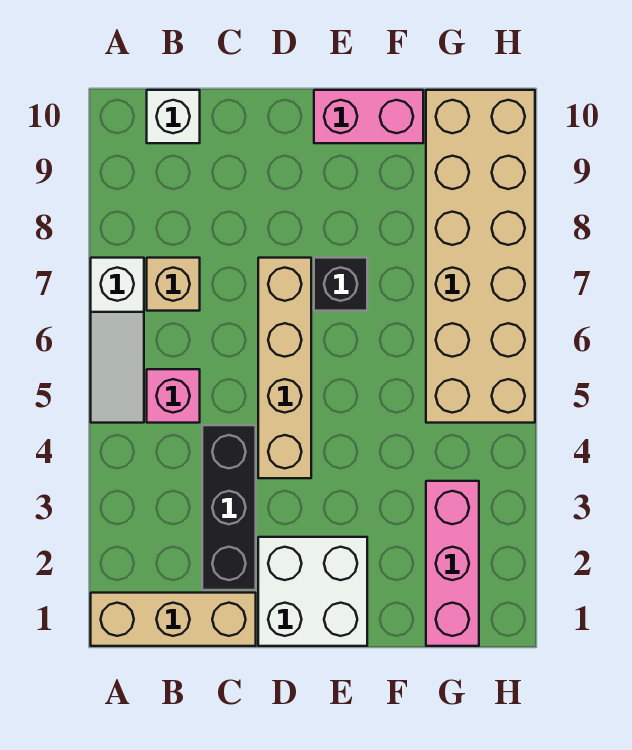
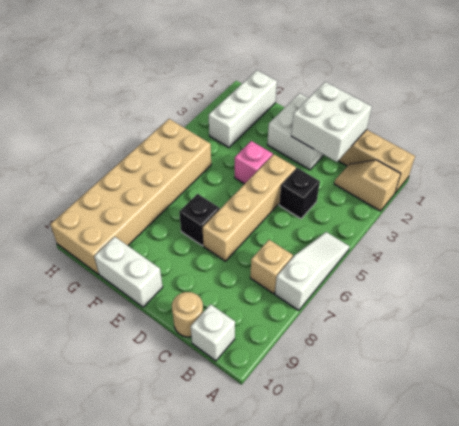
none -> tan 1x2 slope [334,160,401,211]
pink 1x1 brick [147,369,200,423] -> pink 1x1 brick moved to [235,141,273,184]
none -> white 2x2 brick [291,82,372,162]
black 1x3 brick [202,425,256,590] -> black 1x1 brick [279,168,320,219]
none -> tan 1x1 round brick [172,292,203,337]
pink 1x2 brick [314,90,423,143] -> white 1x2 brick [94,237,163,307]
pink 1x3 brick [426,481,479,646] -> white 1x3 brick [209,70,277,148]

